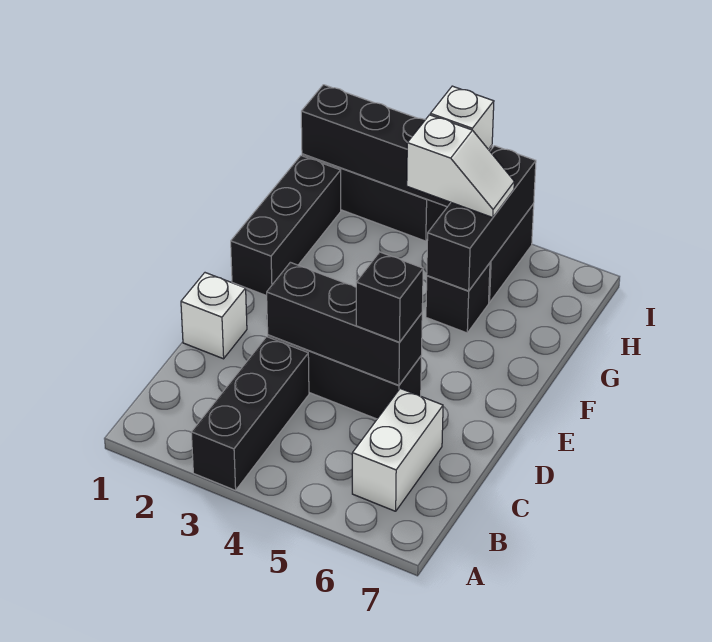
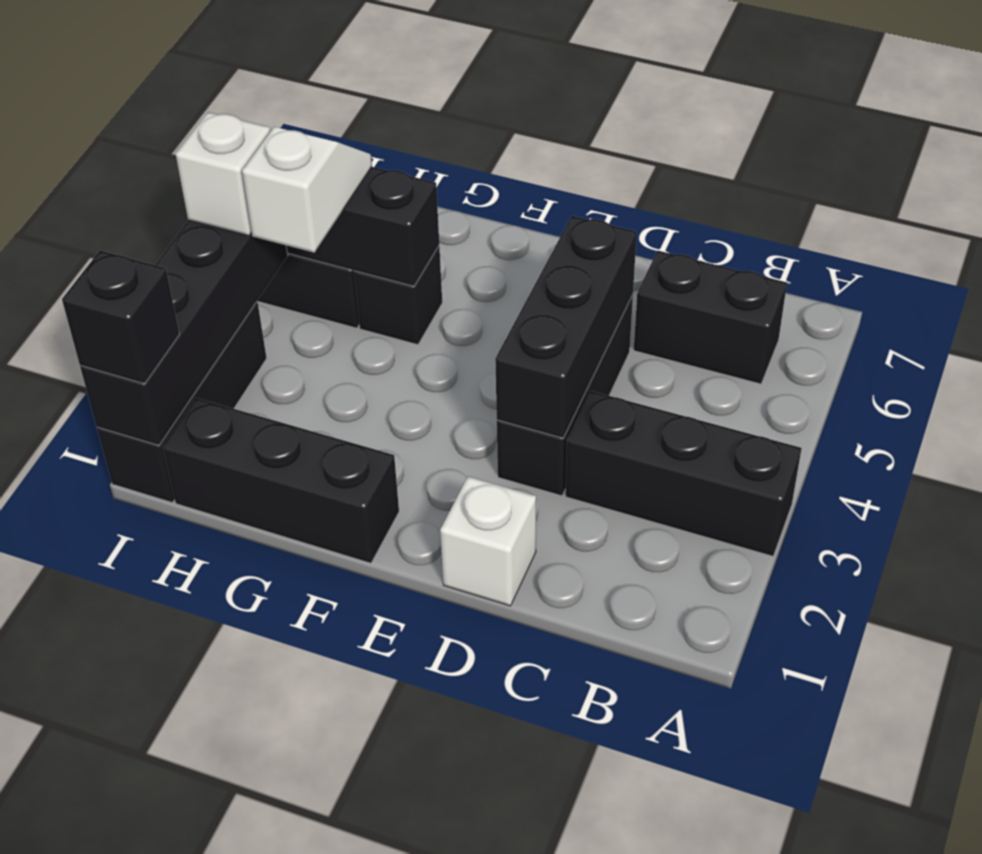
white 1x2 brick [352,389,443,511] -> black 1x2 brick [634,251,787,384]
black 1x1 brick [356,252,423,342] -> black 1x1 brick moved to [62,251,179,383]

